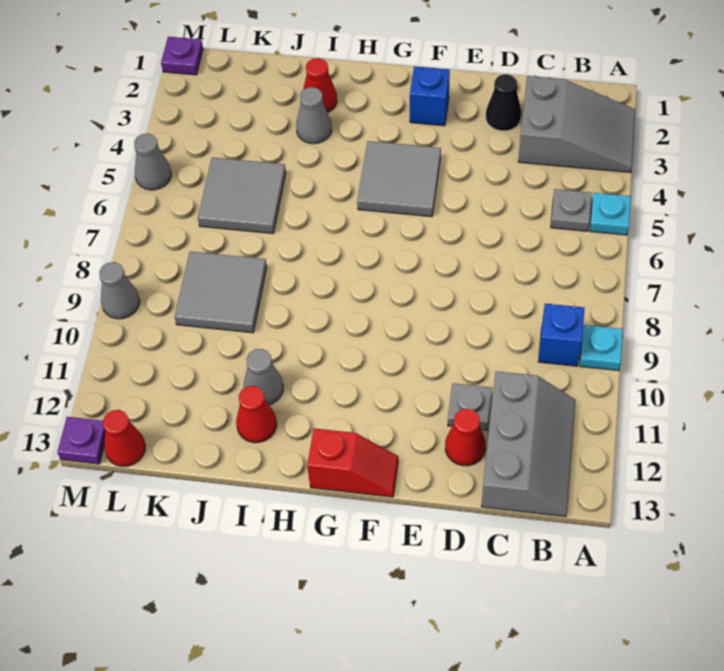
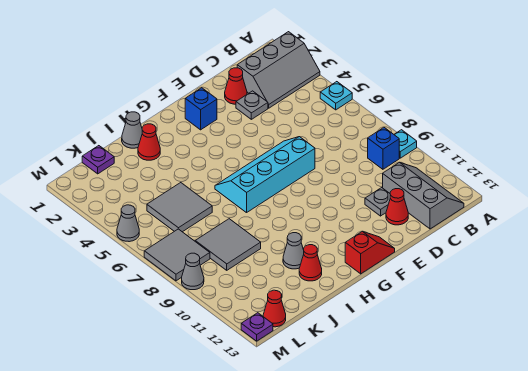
grey 2x3 slope [518,76,635,173] -> grey 2x3 slope turned to [237,32,320,108]
grey 1x1 plate [551,189,591,231] -> grey 1x1 plate moved to [236,91,268,119]
black 1x1 cone [486,74,522,131] -> red 1x1 cone [225,68,247,104]
none -> cyan 2x4 slope [215,137,315,213]
grey 2x2 tile [357,141,441,217] -> grey 2x2 tile moved to [144,229,210,281]
grey 1x1 cone [296,87,332,144] -> grey 1x1 cone moved to [122,112,142,148]
purple 1x1 plate [161,37,203,75] -> purple 1x1 plate moved to [82,146,114,174]

